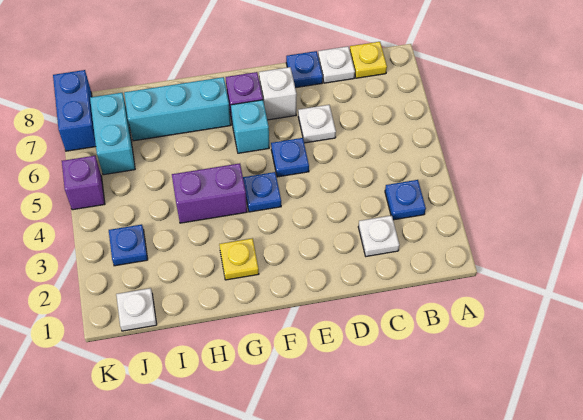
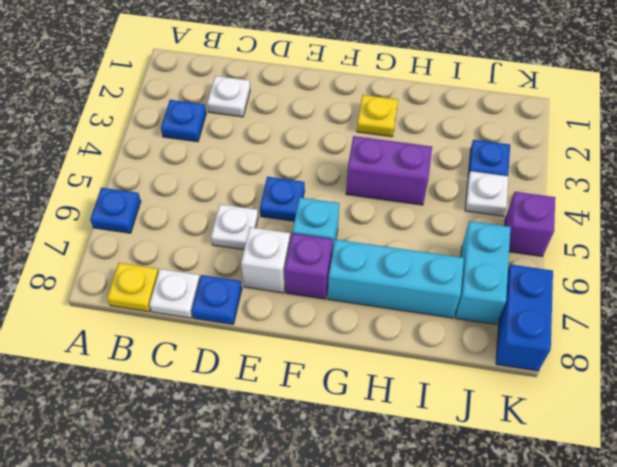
blue 1x1 plate [243,172,281,212] -> blue 1x1 plate moved to [90,188,141,233]
white 1x1 plate [116,288,157,331] -> white 1x1 plate moved to [465,171,508,216]

